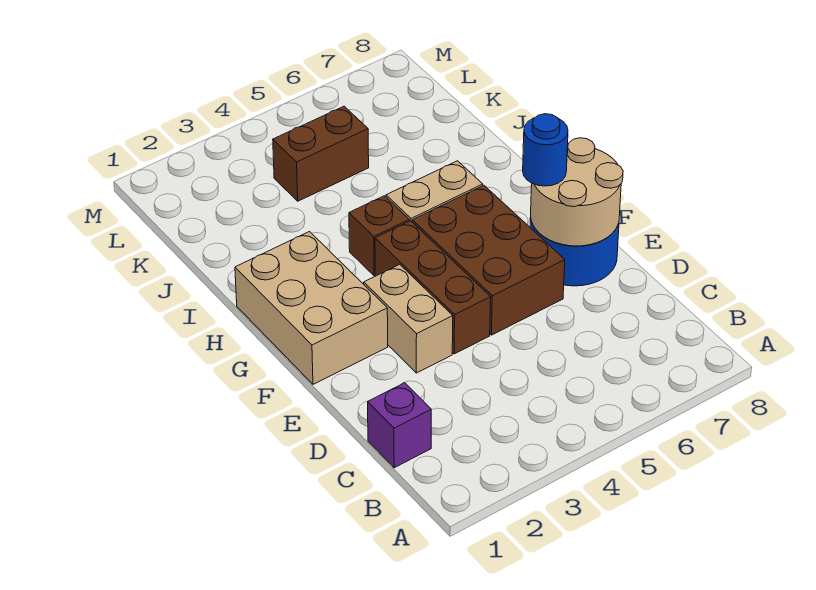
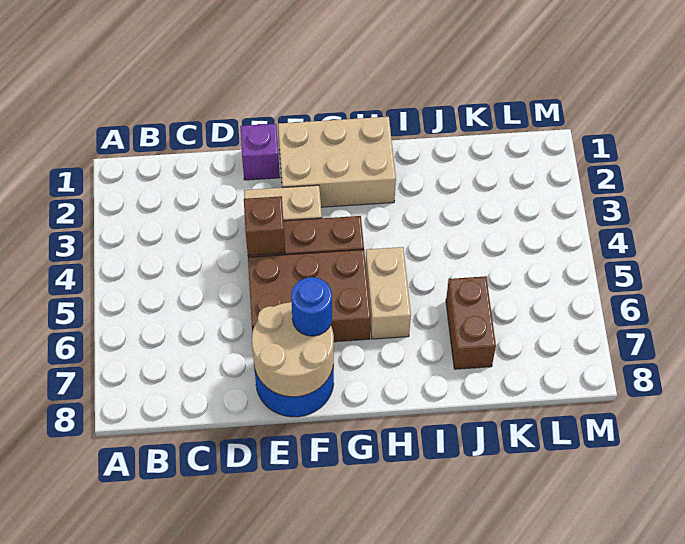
purple 1x1 brick [368,383,431,468] -> purple 1x1 brick moved to [240,124,280,180]
brown 1x1 brick [349,196,409,276] -> brown 1x1 brick moved to [244,196,285,255]
brown 1x2 brick [273,106,369,201] -> brown 1x2 brick moved to [446,276,496,369]

